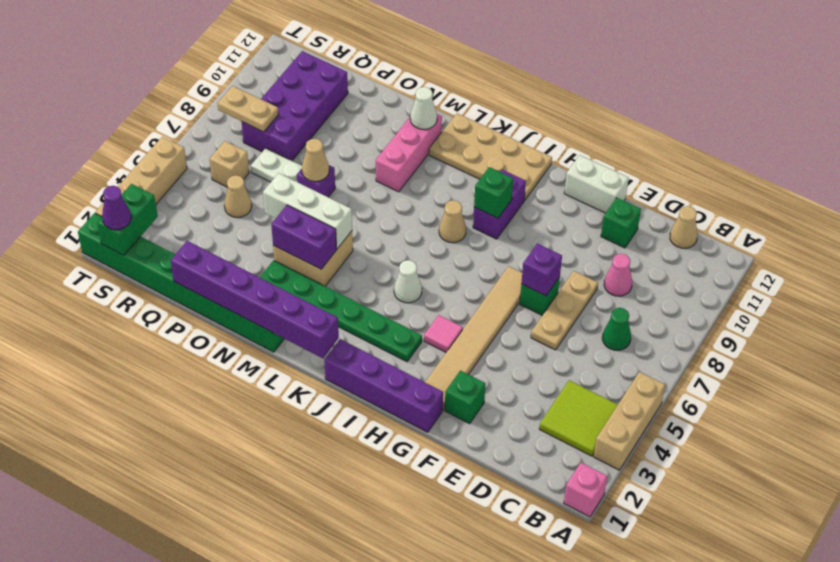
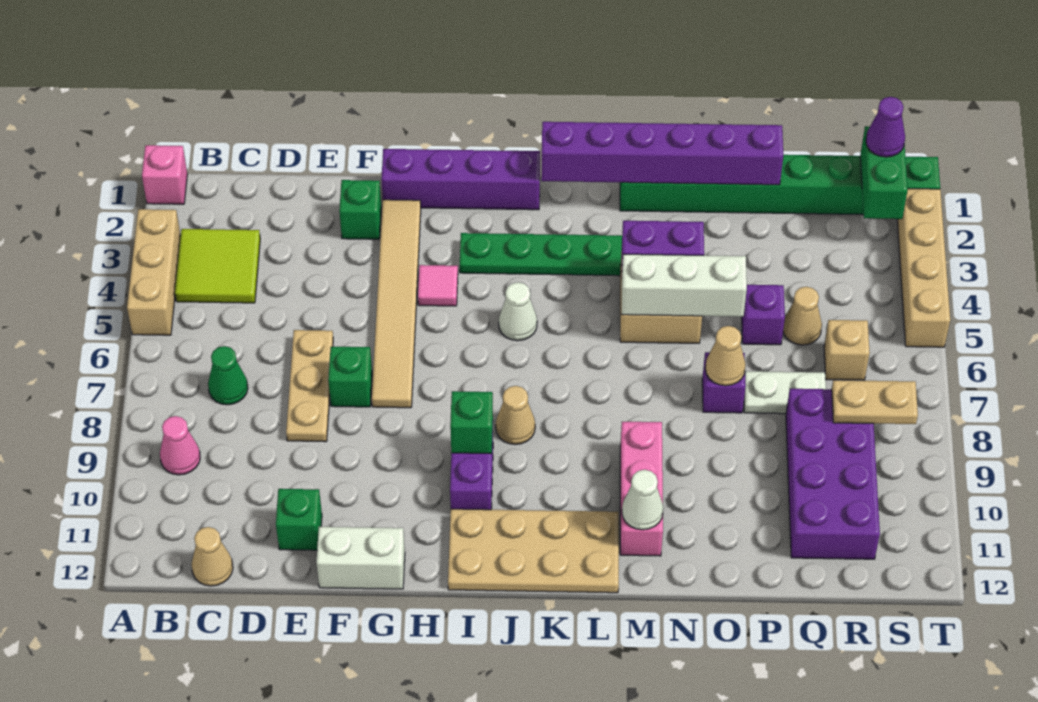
pink 1x1 cone [604,254,632,296] -> pink 1x1 cone moved to [160,416,200,475]
purple 1x1 brick [521,244,562,296] -> purple 1x1 brick moved to [742,285,785,345]

